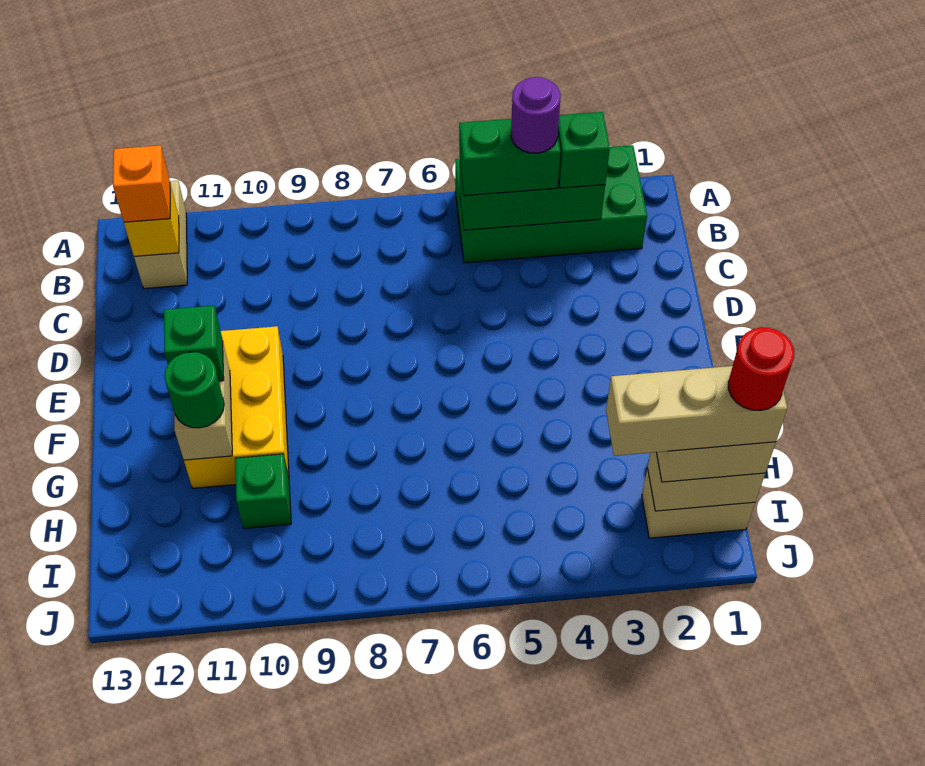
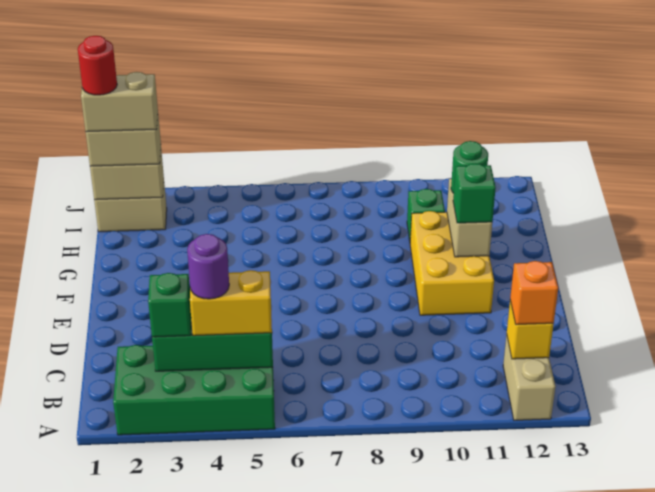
green 1x2 brick [459,119,561,196] -> yellow 1x2 brick [190,270,272,336]
tan 1x3 brick [606,366,787,456] -> tan 1x2 brick [81,72,158,132]

